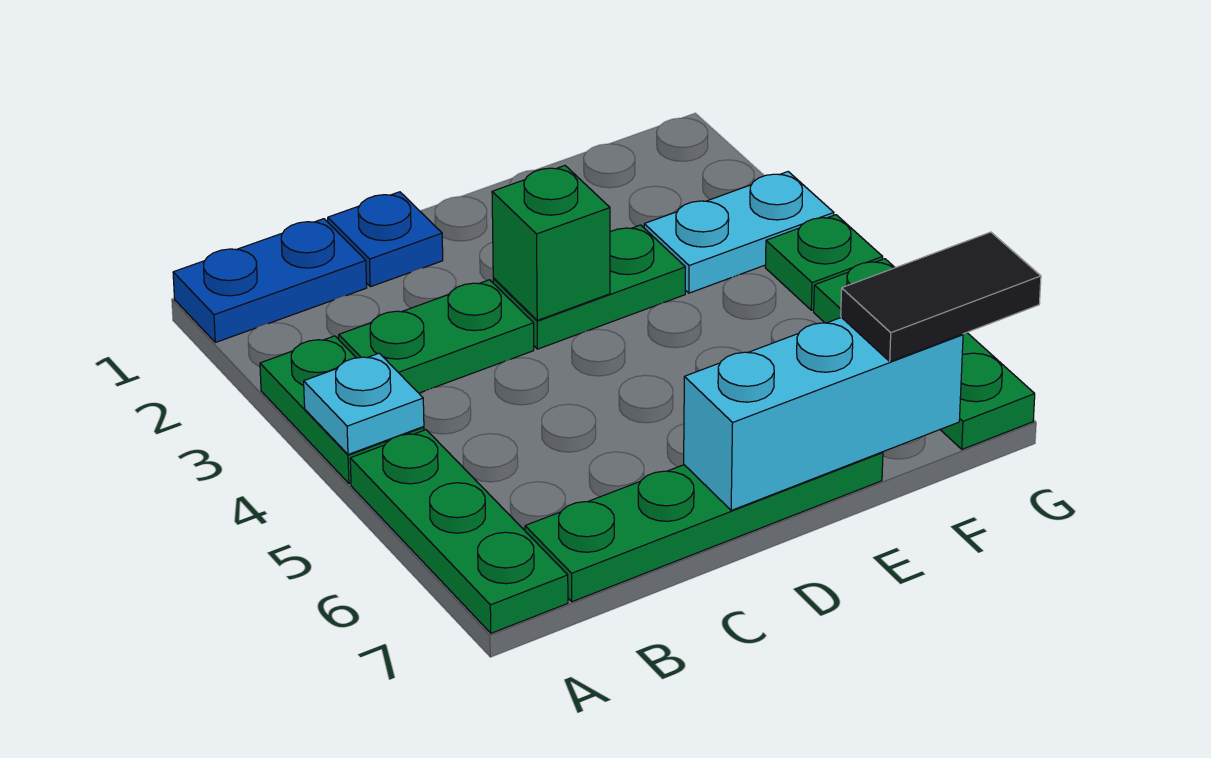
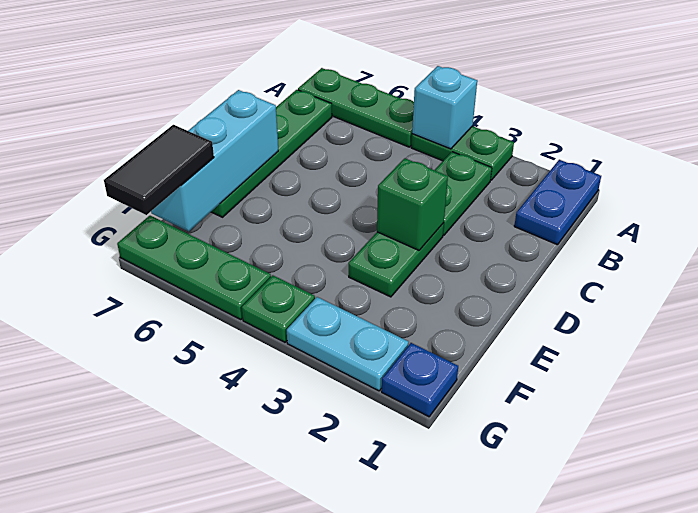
cyan 1x1 plate [304,353,424,454] -> cyan 1x1 brick [412,66,477,149]
blue 1x1 plate [328,192,443,287] -> blue 1x1 plate moved to [382,343,458,417]
cyan 1x2 plate [644,172,834,293] -> cyan 1x2 plate turned to [287,297,409,391]

